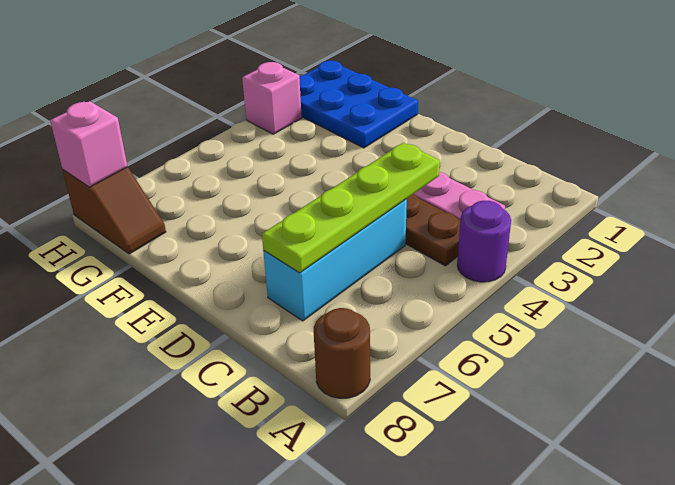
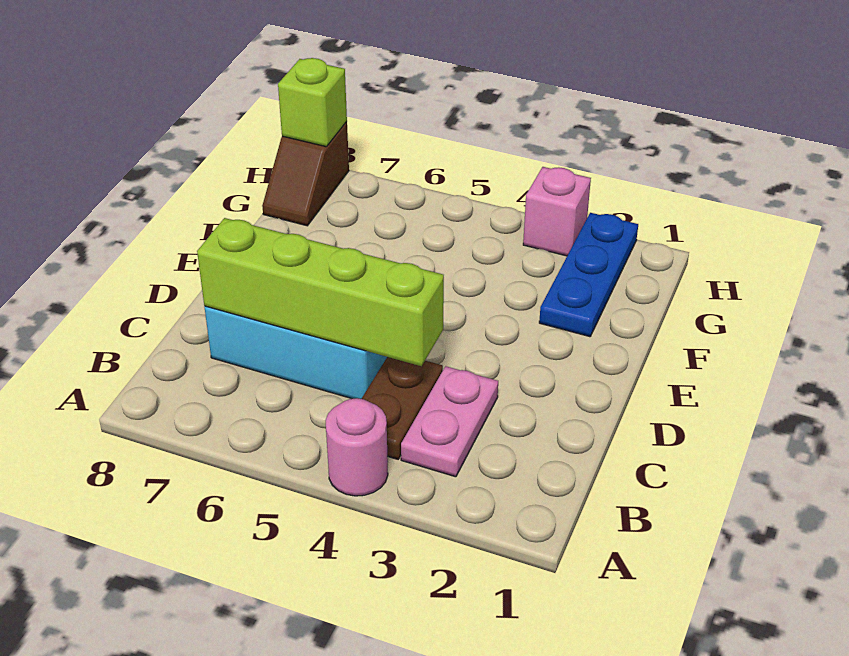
purple 1x1 round brick [457,201,511,282] -> pink 1x1 round brick [326,398,388,496]
brown 1x1 round brick [314,308,370,398] -> none
lime 1x4 plate [262,143,440,273] -> lime 1x4 brick [197,218,444,366]
blue 2x3 plate [299,61,418,148] -> blue 1x3 plate [539,213,638,337]
pink 1x1 brick [50,101,127,187] -> lime 1x1 brick [278,58,347,147]

